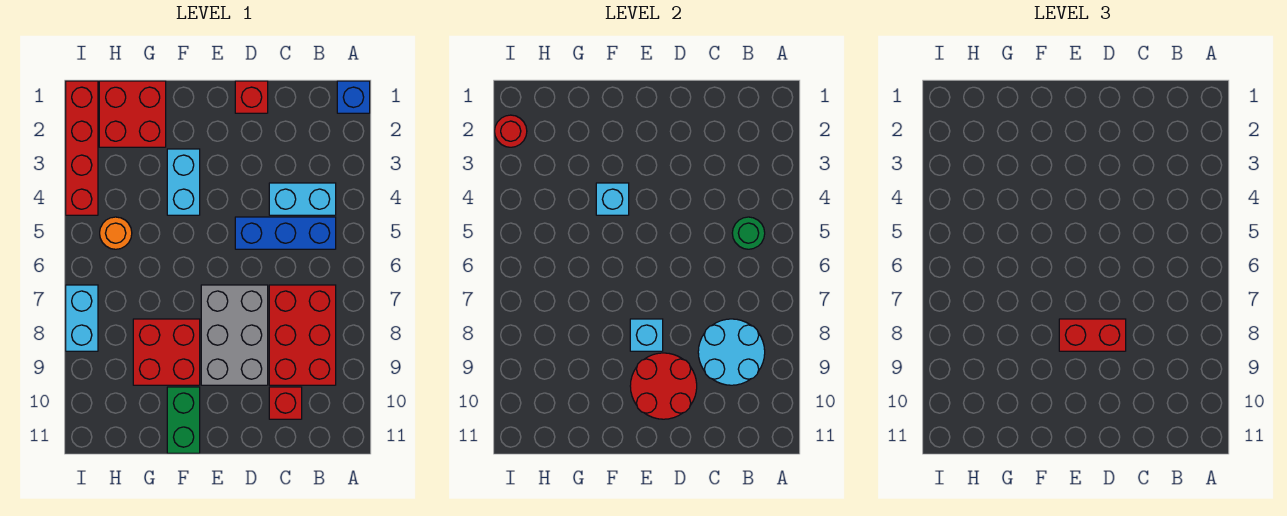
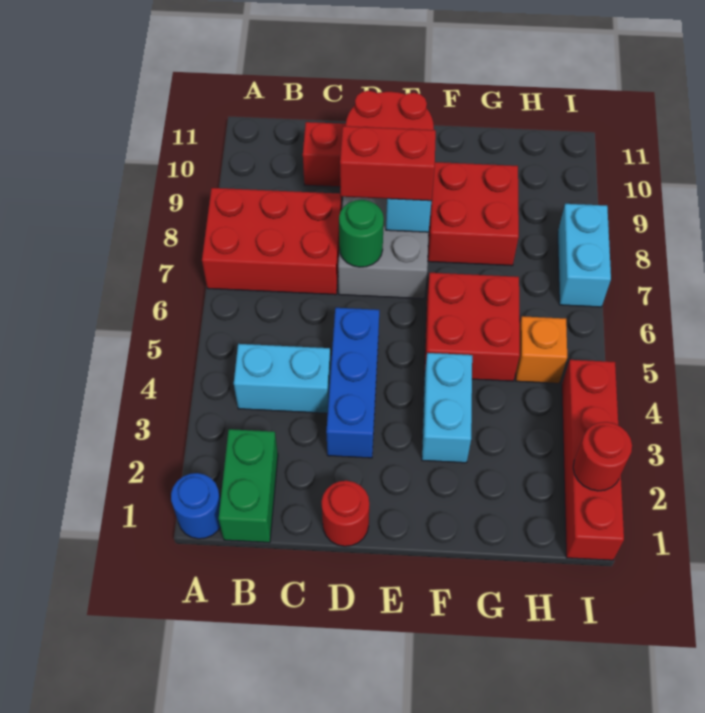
blue 1x1 brick [337,81,370,113] -> blue 1x1 round brick [171,473,221,539]
blue 1x3 brick [235,217,336,249] -> blue 1x3 brick turned to [326,308,379,458]
green 1x1 round brick [732,217,765,249] -> green 1x1 round brick moved to [339,200,384,267]
red 2x3 brick [269,285,336,385] -> red 2x3 brick turned to [202,188,341,295]
cyan 2x2 round brick [698,319,765,385] -> none
red 1x1 brick [235,81,268,113] -> red 1x1 round brick [321,481,369,546]
cyan 1x1 brick [596,183,629,215] -> none
green 1x2 brick [167,387,200,453] -> green 1x2 brick moved to [219,429,278,542]
red 2x2 brick [99,81,166,147] -> red 2x2 brick moved to [424,273,520,381]
orange 1x1 round brick [100,217,132,249] -> orange 1x1 brick [516,316,567,383]

